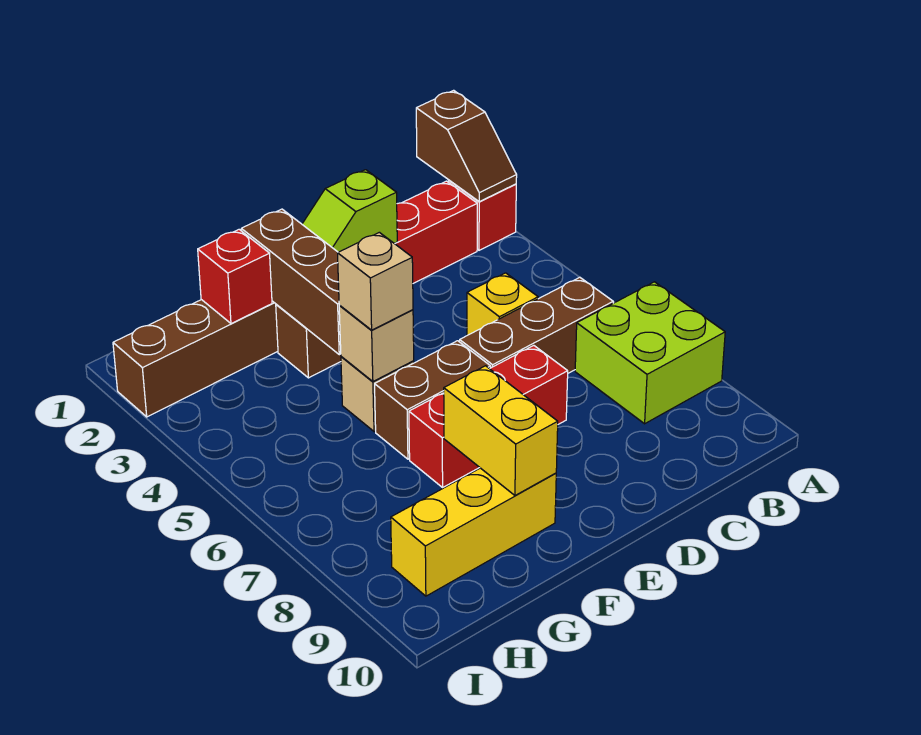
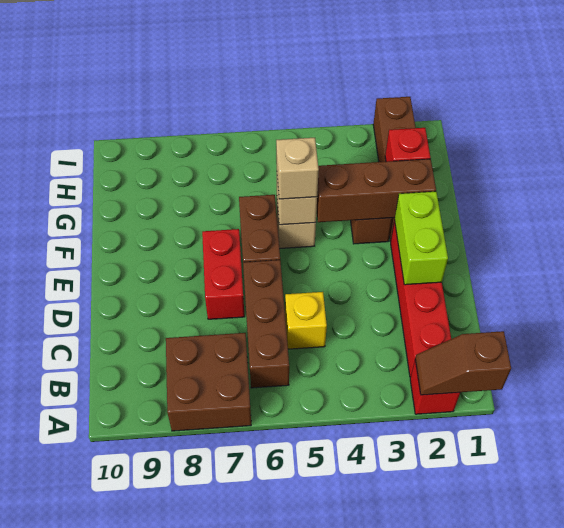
lime 2x2 brick [575,282,725,424] -> brown 2x2 brick [166,333,251,431]
lime 1x2 slope [302,170,397,252] -> lime 1x2 brick [395,191,448,285]
red 1x3 brick [409,346,568,487] -> red 1x2 brick [202,229,245,319]
yellow 1x2 brick [444,366,558,495] -> none
yellow 1x3 brick [391,468,556,596] -> none

